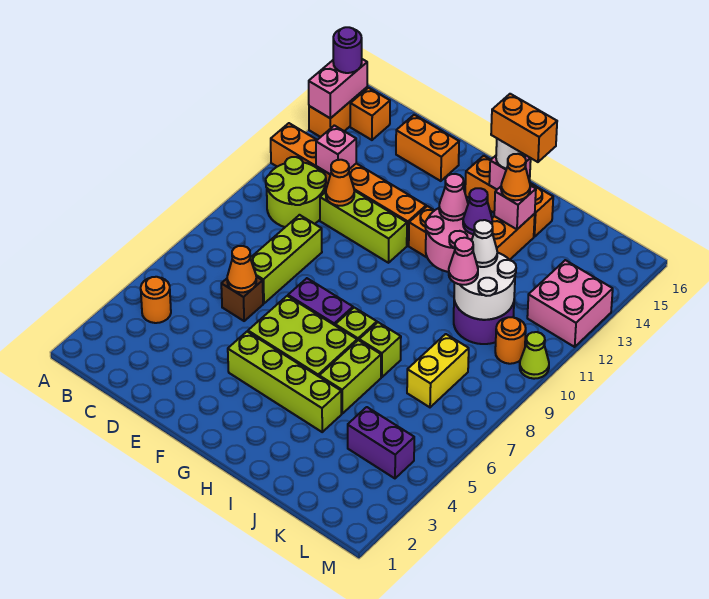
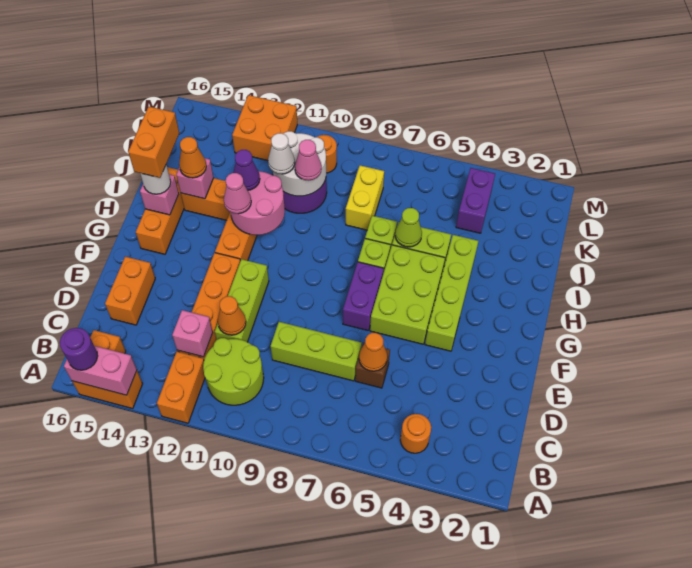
yellow 1x2 brick [407,334,469,407] -> yellow 1x2 brick turned to [346,165,384,230]
pink 2x2 brick [527,260,613,347] -> orange 2x2 brick [232,95,297,161]
lime 1x1 cone [520,332,549,379] -> lime 1x1 cone moved to [395,208,422,247]

